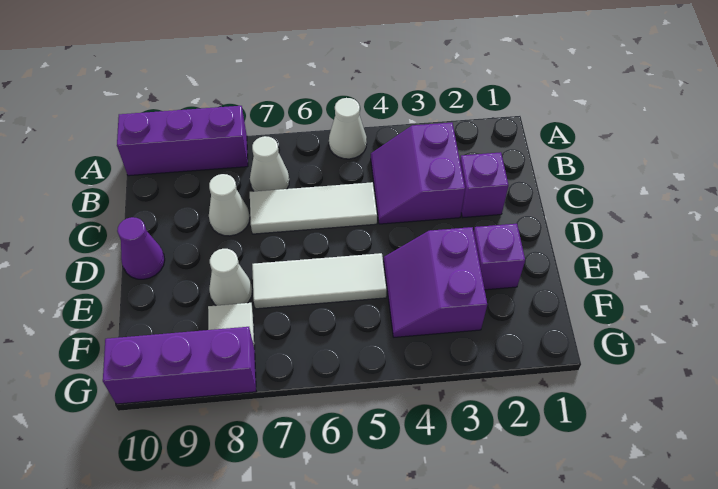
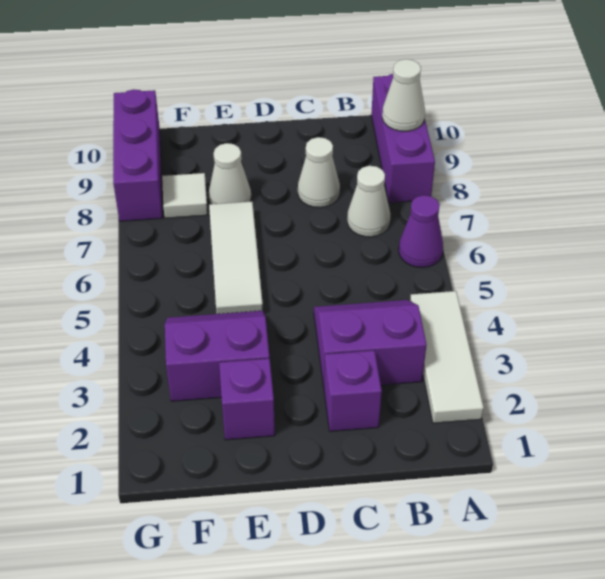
white 1x1 cone [329,98,367,159] -> white 1x1 cone moved to [382,59,425,131]
white 1x3 tile [250,182,377,234] -> white 1x3 tile moved to [410,291,484,423]
purple 1x1 cone [117,217,165,279] -> purple 1x1 cone moved to [399,195,443,268]

